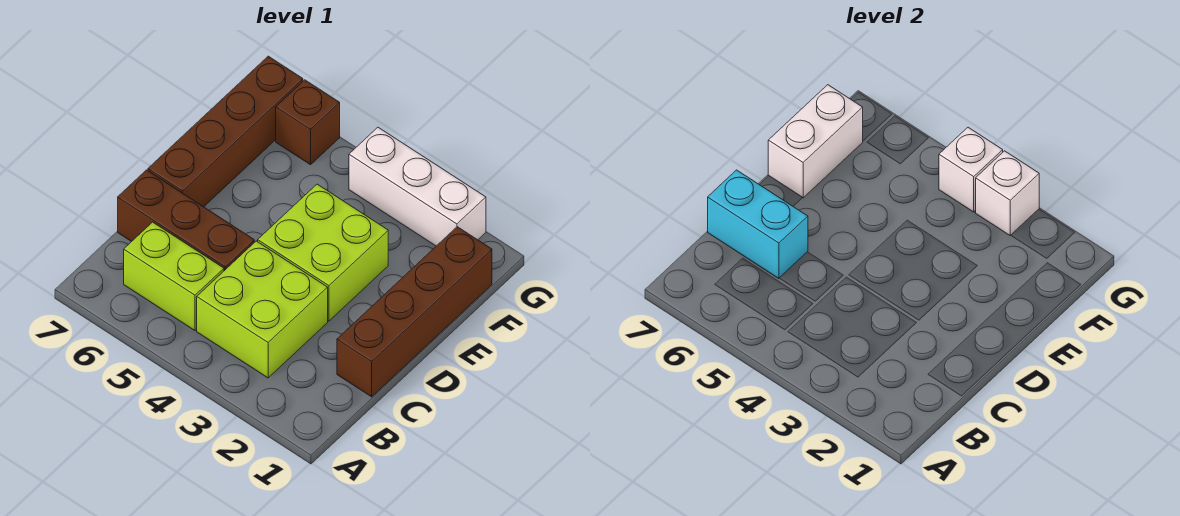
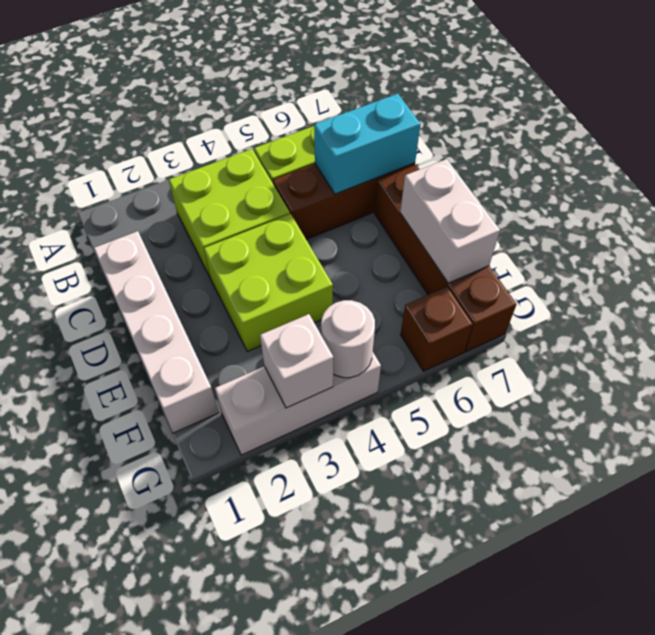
brown 1x4 brick [337,227,492,397] -> white 1x4 brick [94,231,219,433]
white 1x1 brick [939,127,1003,212] -> white 1x1 round brick [321,300,375,378]

